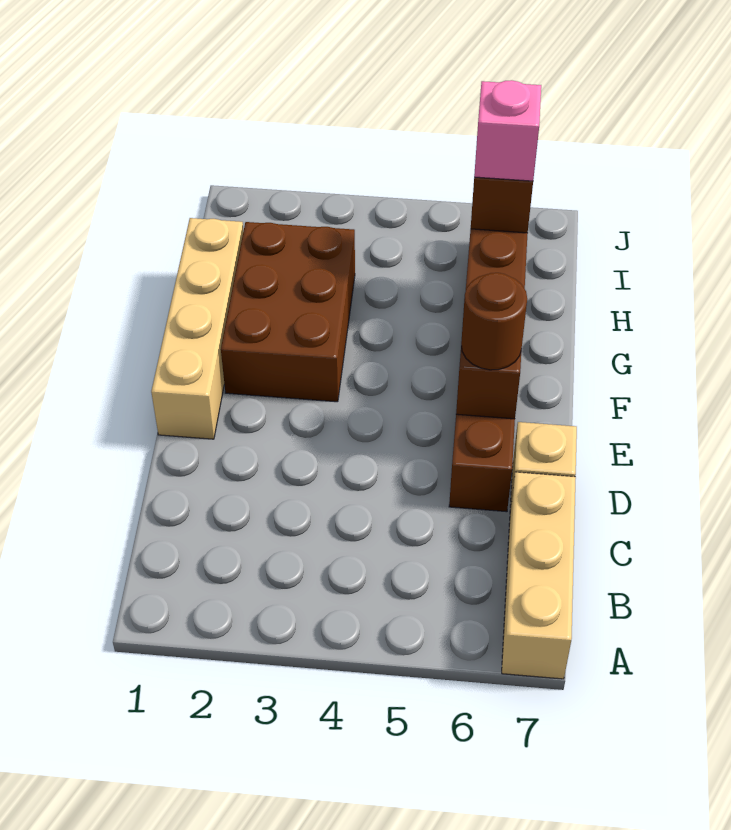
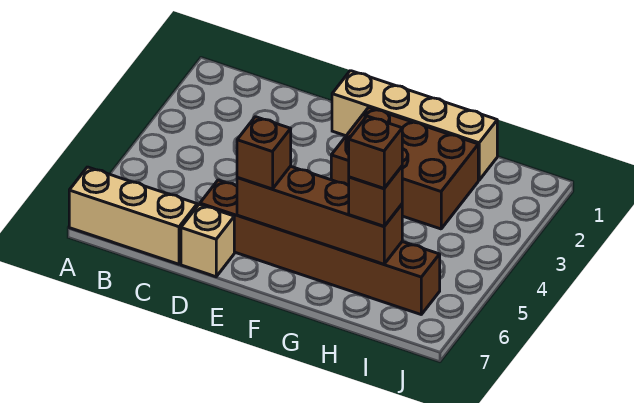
brown 1x1 round brick [461,273,527,370] -> brown 1x1 brick [237,117,291,189]
pink 1x1 brick [474,80,541,181] -> brown 1x1 brick [349,116,402,188]

